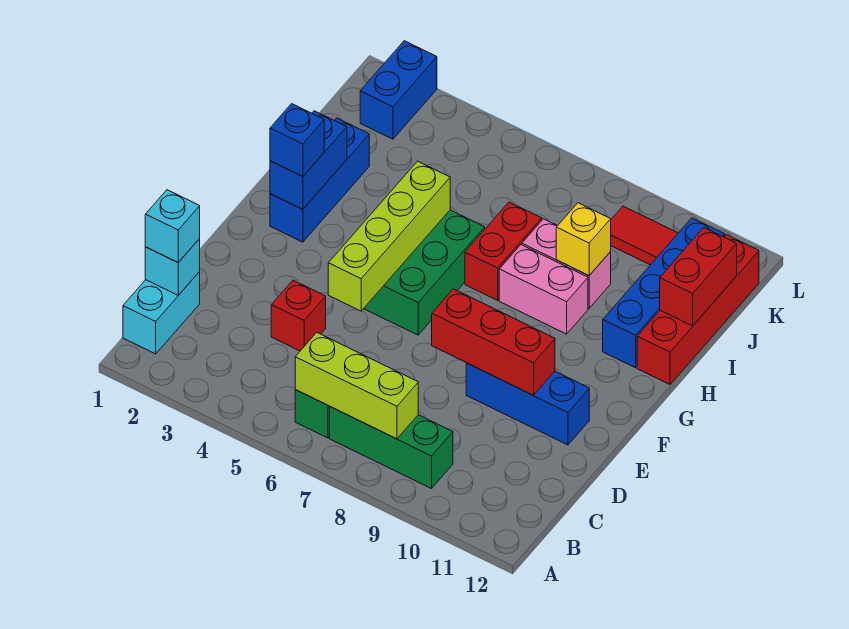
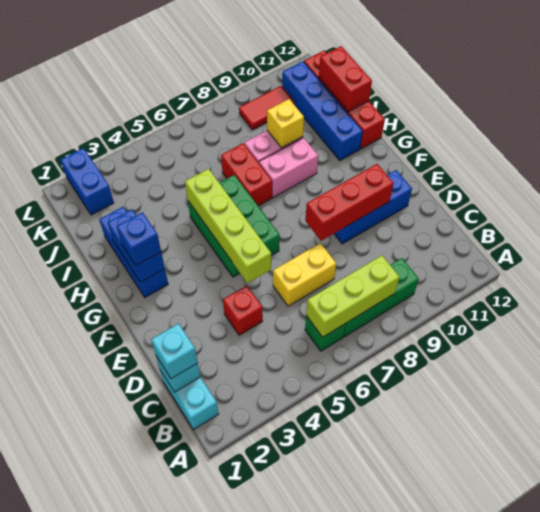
none -> yellow 1x2 brick [273,243,336,306]

